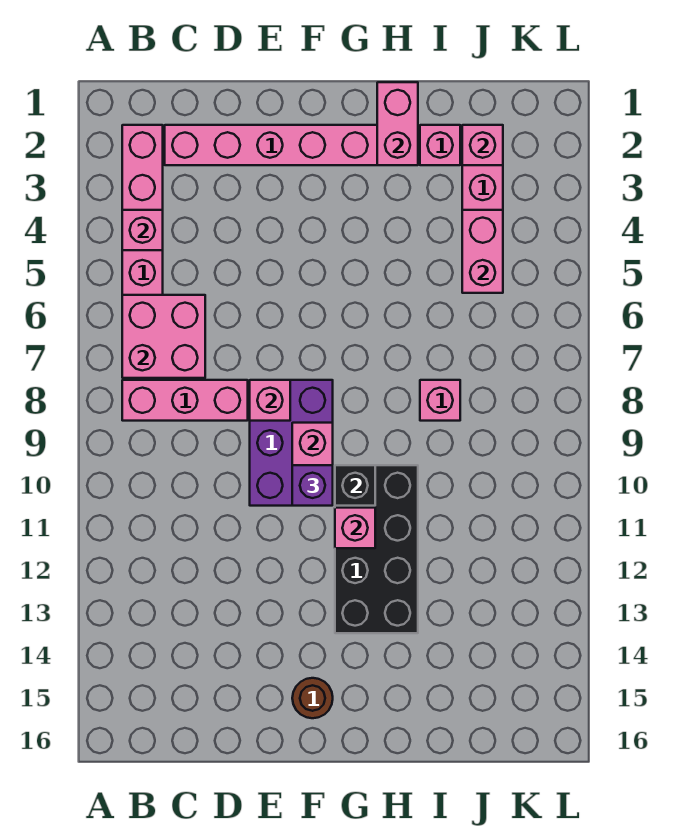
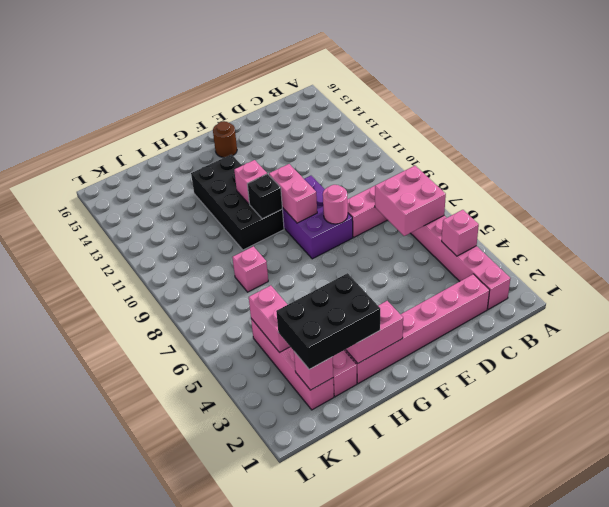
pink 1x1 brick [250,380,290,421] -> pink 1x1 round brick [323,185,348,224]
purple 1x1 brick [292,465,333,506] -> none
pink 1x2 brick [377,82,418,165] -> pink 1x2 brick turned to [346,301,403,363]
none -> black 2x3 brick [276,273,380,369]

